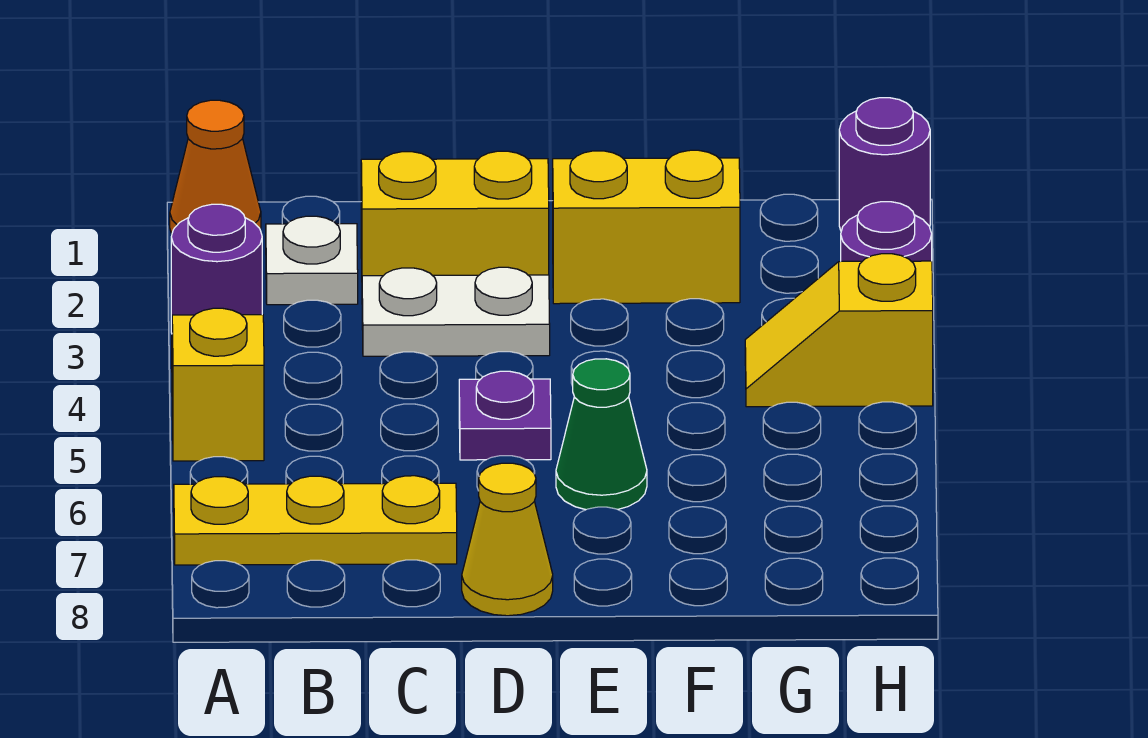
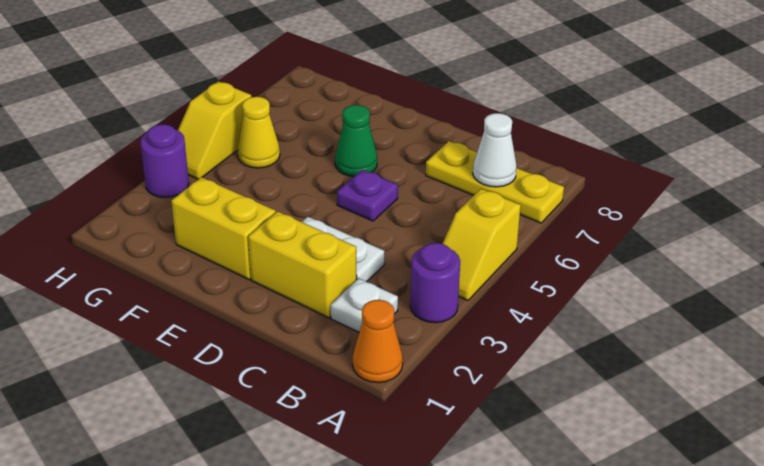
none -> white 1x1 cone [473,113,517,187]
yellow 1x1 cone [462,463,553,616] -> yellow 1x1 cone moved to [237,97,280,168]
yellow 1x2 slope [745,254,933,407] -> yellow 1x2 slope turned to [178,81,251,179]
purple 1x1 round brick [839,98,930,231] -> none

